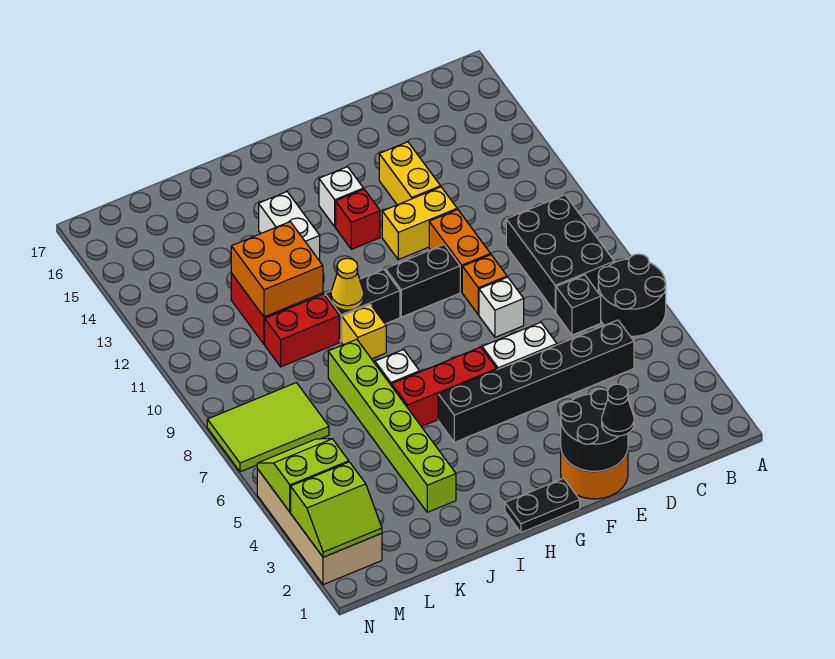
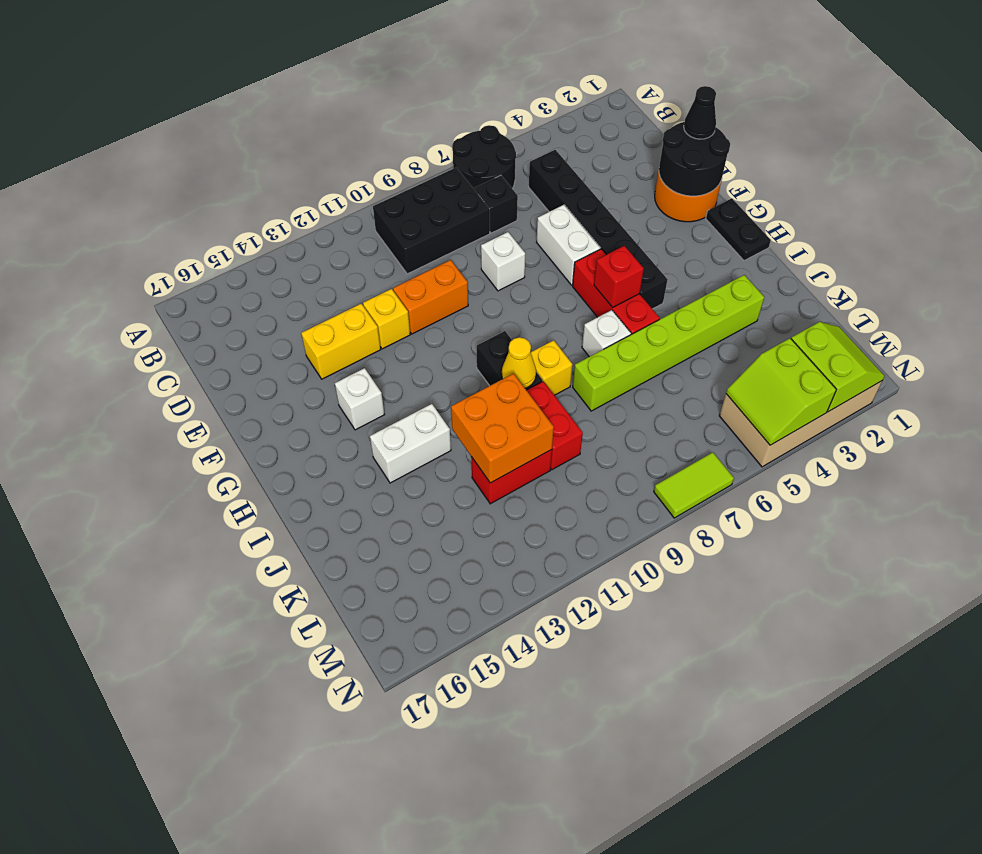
orange 1x1 brick [462,255,507,315] -> none
yellow 1x2 brick [382,187,457,259] -> yellow 1x1 brick [363,289,410,349]
black 1x2 brick [385,245,460,317] -> none
red 1x1 brick [336,189,380,249] -> red 1x1 brick moved to [594,246,644,308]
lime 2x3 tile [207,383,329,472] -> lime 1x2 tile [654,452,734,518]

